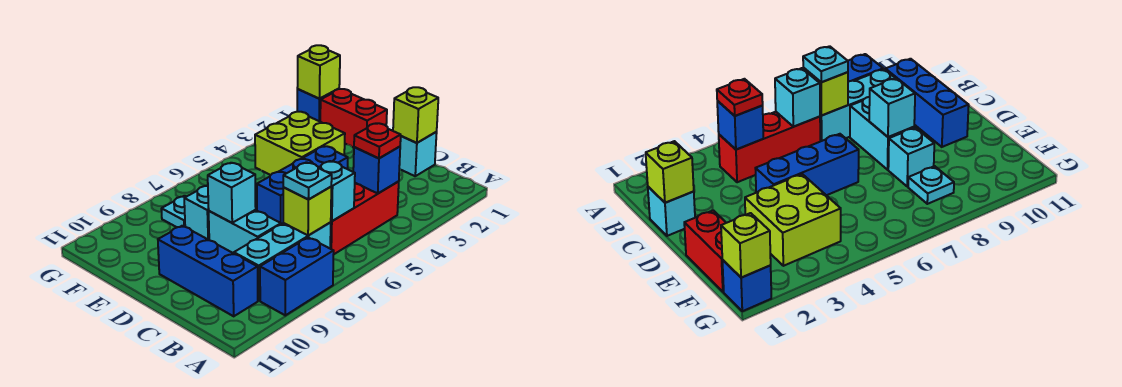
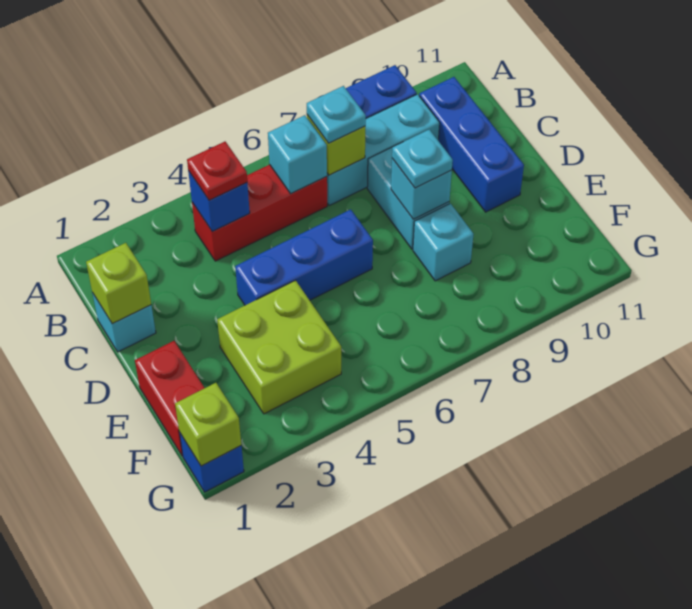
cyan 1x1 plate [161,196,187,227] -> cyan 1x1 plate moved to [392,129,453,188]

